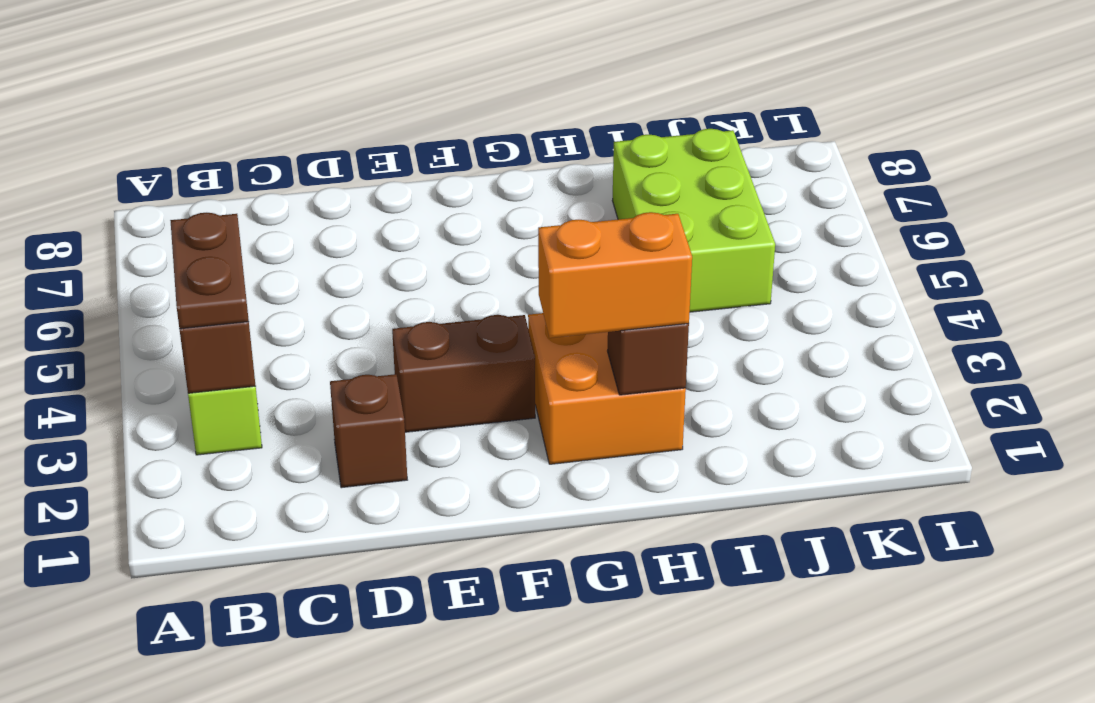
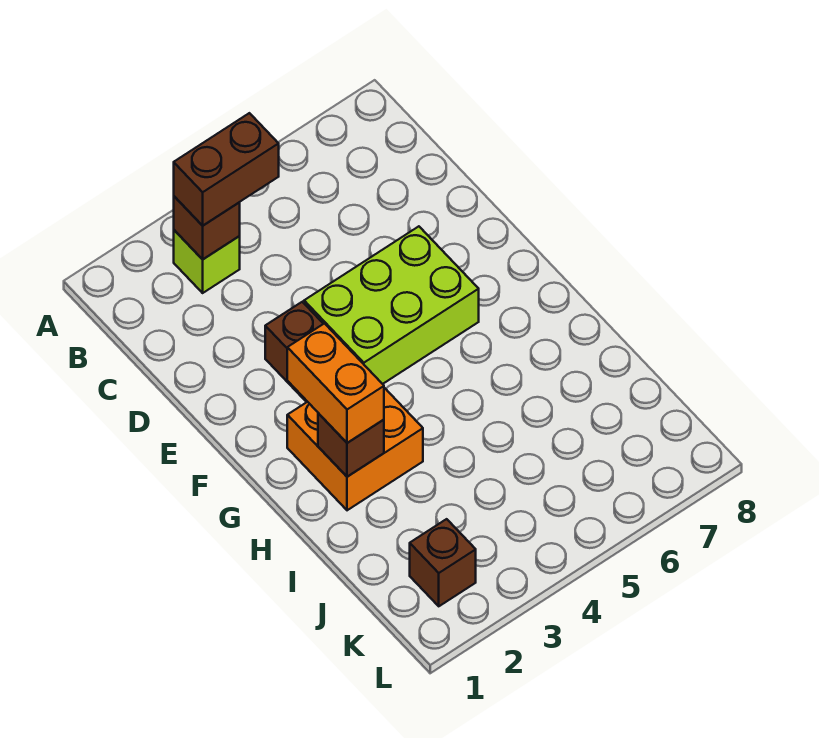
brown 1x2 plate [170,213,249,329] -> brown 1x2 brick [174,113,279,226]
brown 1x1 brick [330,374,407,488] -> brown 1x1 brick moved to [410,519,476,606]
lime 2x3 brick [612,129,775,312] -> lime 2x3 brick moved to [304,226,479,384]

